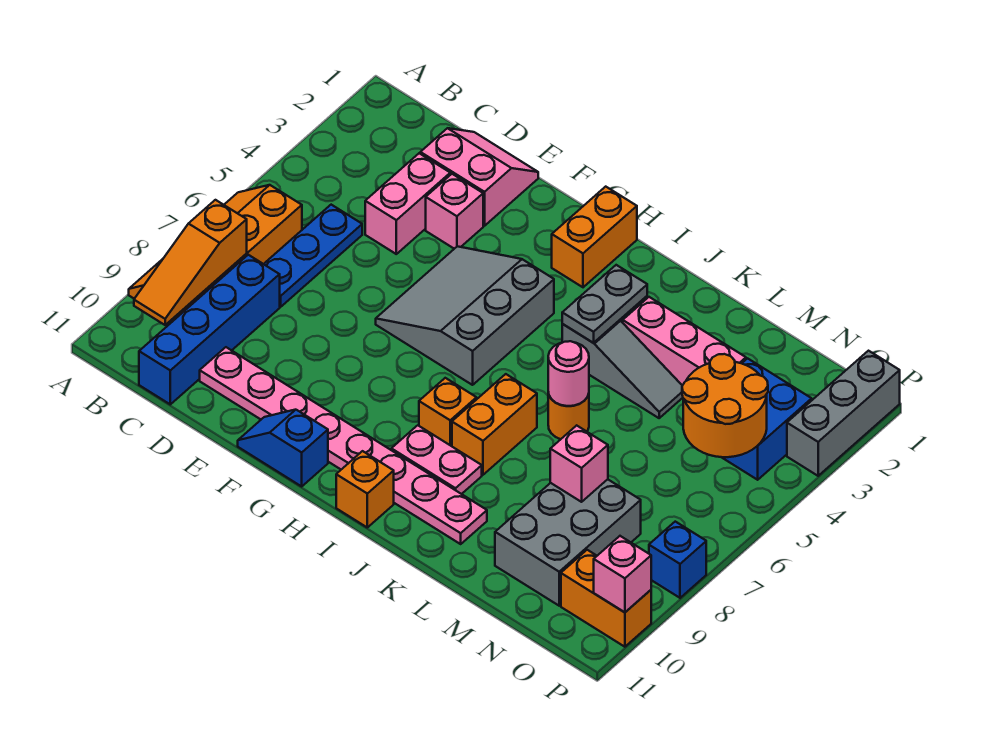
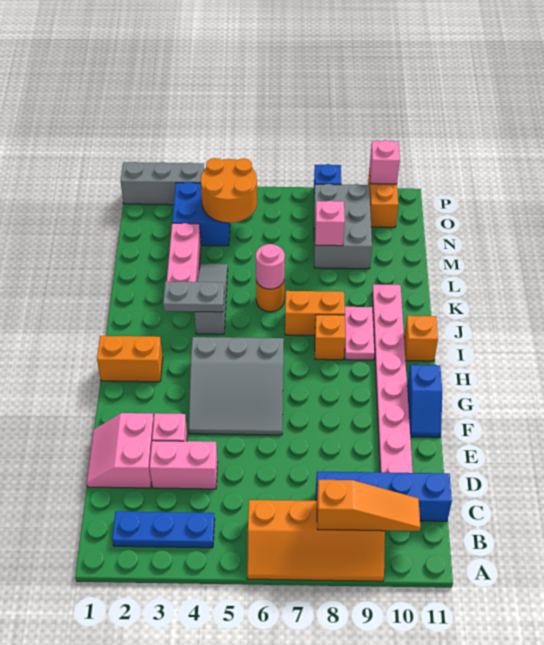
blue 1x3 plate [264,205,362,307] -> blue 1x3 plate moved to [112,511,215,548]
grey 2x3 brick [495,479,641,606] -> grey 2x3 brick turned to [314,184,372,269]

